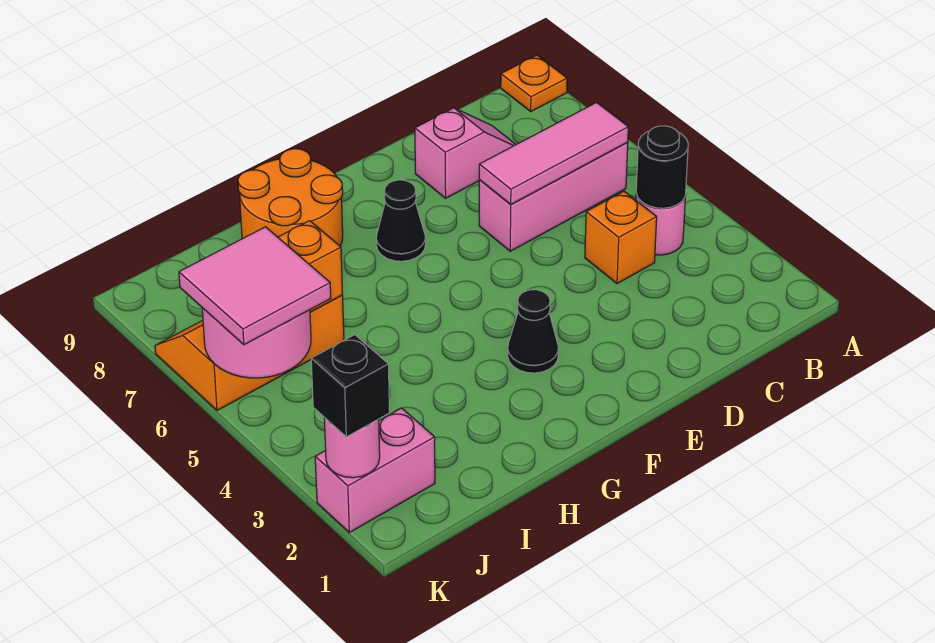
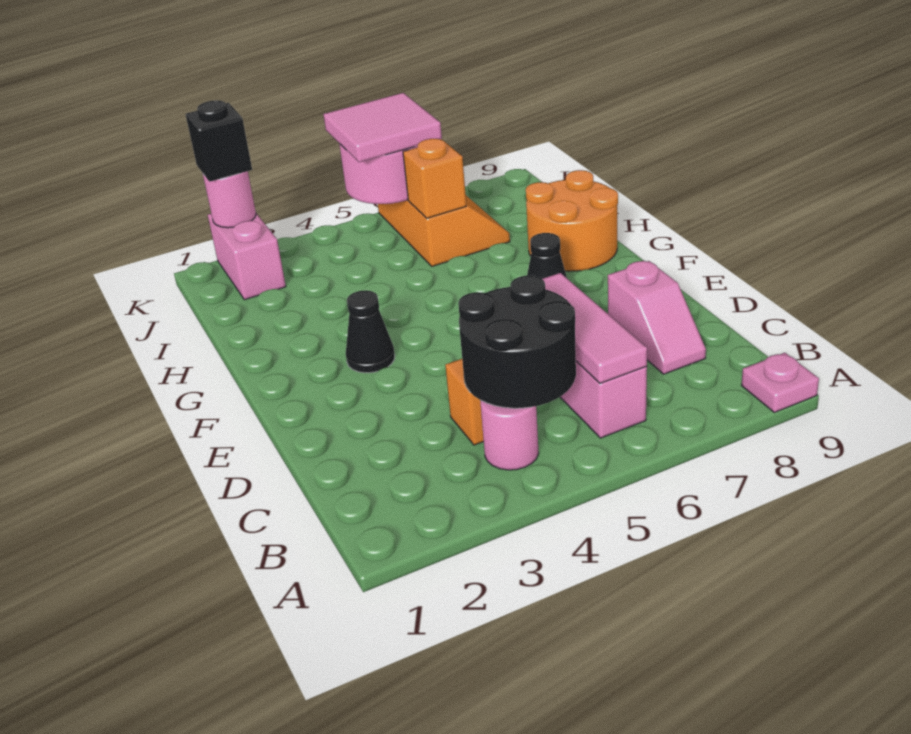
orange 1x1 plate [501,55,567,111] -> pink 1x1 plate [741,353,819,412]
black 1x1 round brick [636,126,688,208] -> black 2x2 round brick [458,275,576,408]

